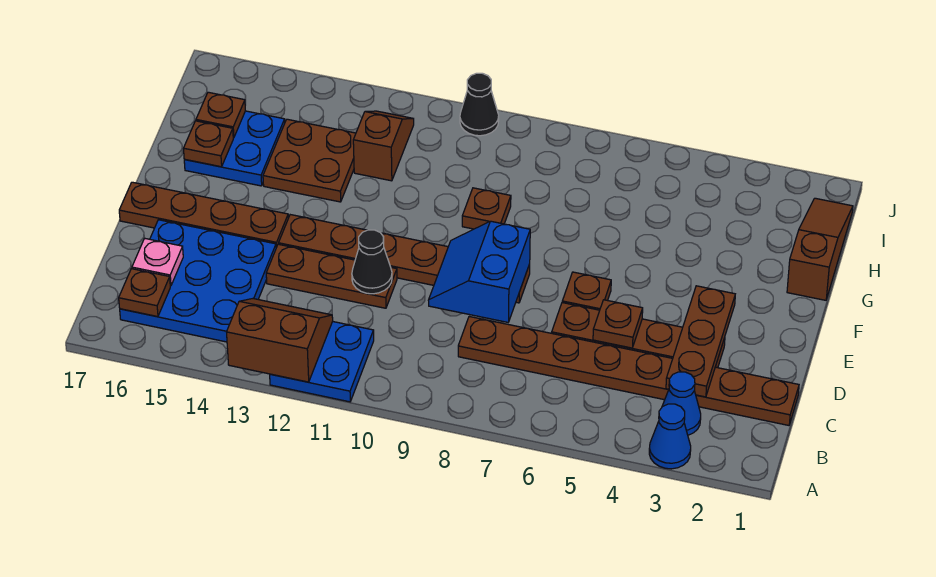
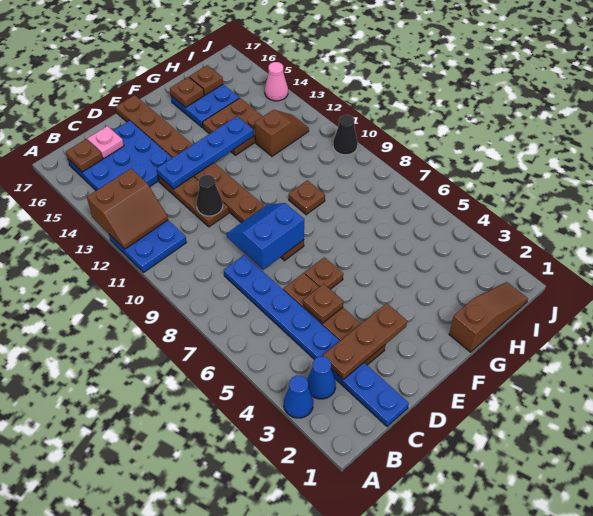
brown 2x2 slope [227,299,333,382] -> brown 2x2 slope turned to [87,169,168,249]
brown 1x8 plate [458,316,799,425] -> blue 1x8 plate [224,255,409,427]
none -> blue 1x4 plate [157,116,254,189]
none -> pink 1x1 cone [265,62,288,101]

